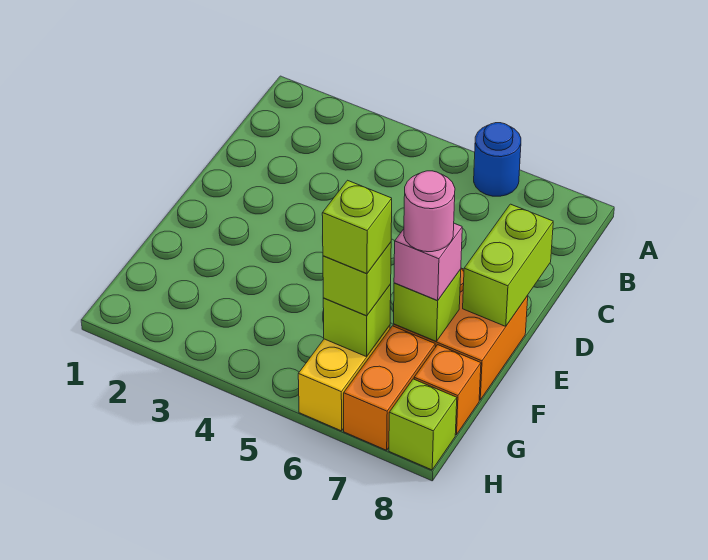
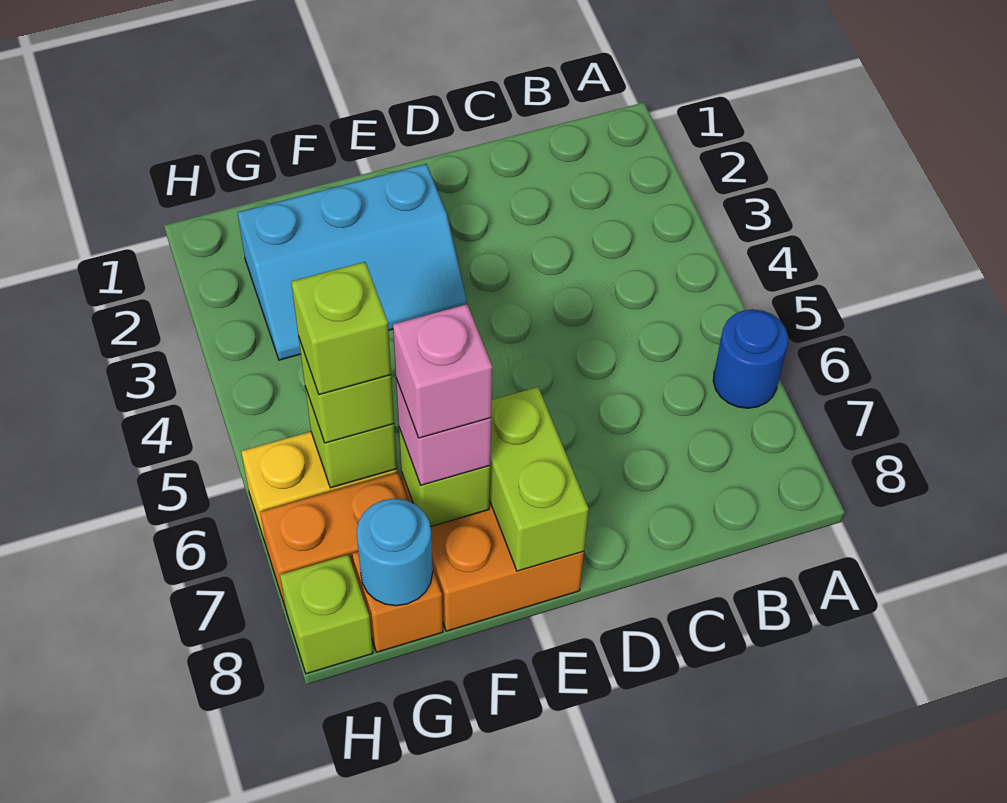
lime 1x2 brick [463,204,553,326] -> lime 1x2 brick turned to [490,387,589,571]
none -> cyan 2x3 slope [237,164,467,360]
pink 1x1 round brick [404,171,455,252] -> pink 1x1 brick [393,304,492,438]
none -> cyan 1x1 round brick [357,499,433,606]

